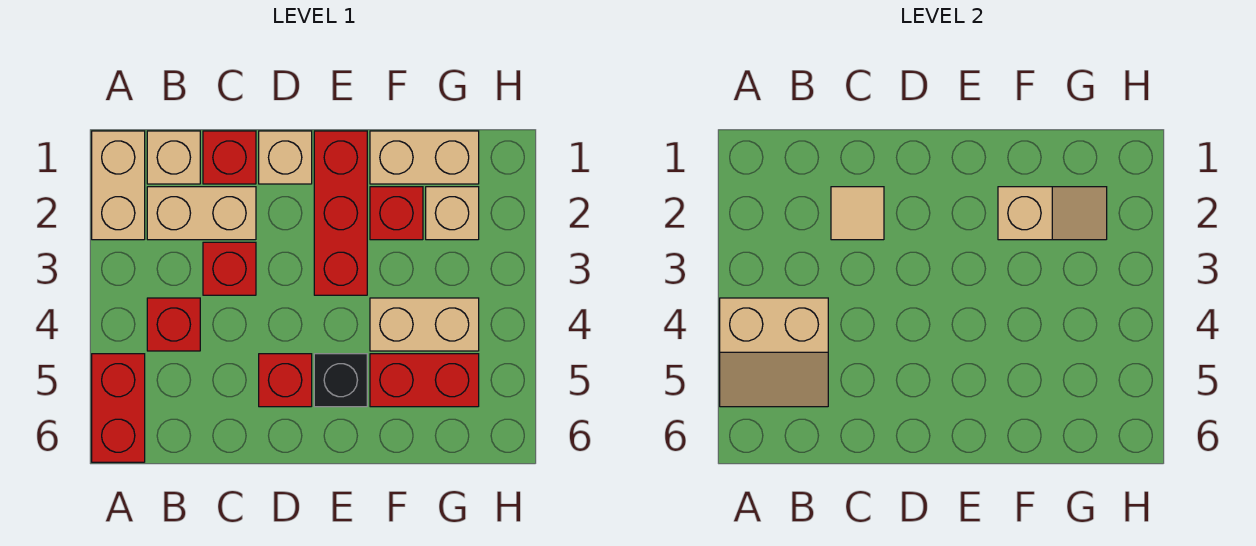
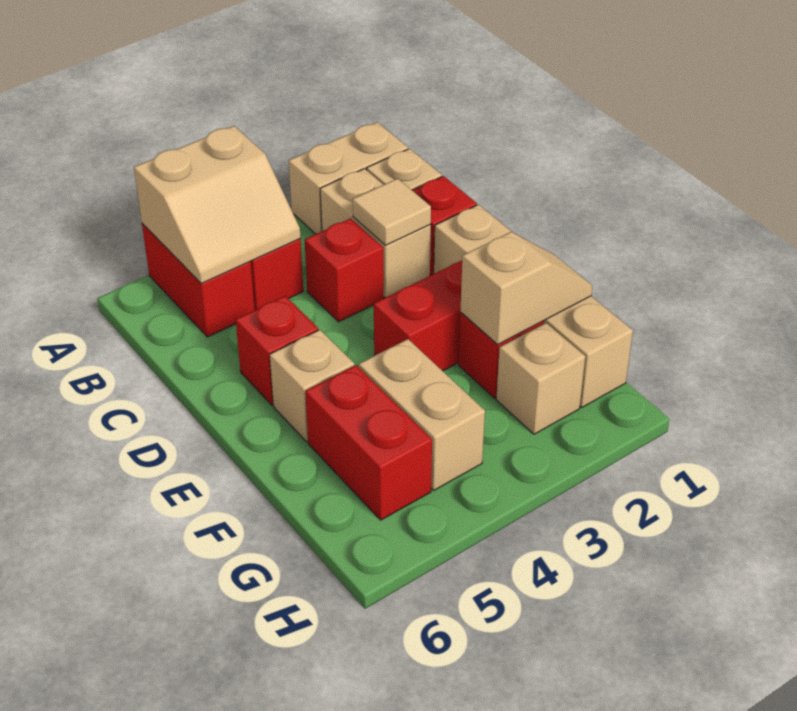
tan 2x2 slope [720,298,828,407] -> tan 2x2 slope turned to [134,126,301,283]
red 1x2 brick [92,354,145,462] -> red 1x2 brick turned to [142,223,255,337]
black 1x1 brick [314,354,367,407] -> tan 1x1 brick [270,330,355,442]
tan 1x2 slope [998,187,1107,240] -> tan 1x2 slope turned to [460,232,592,344]

